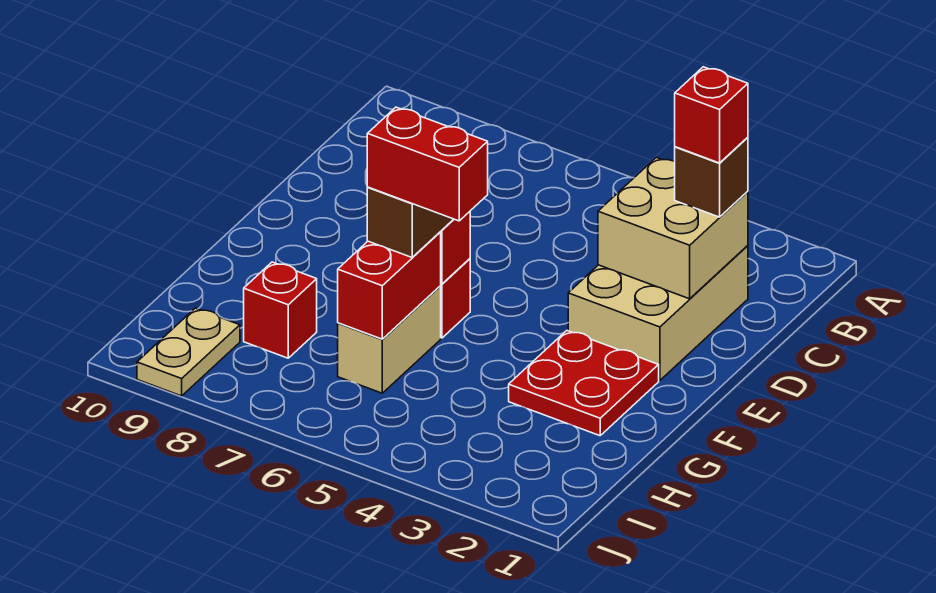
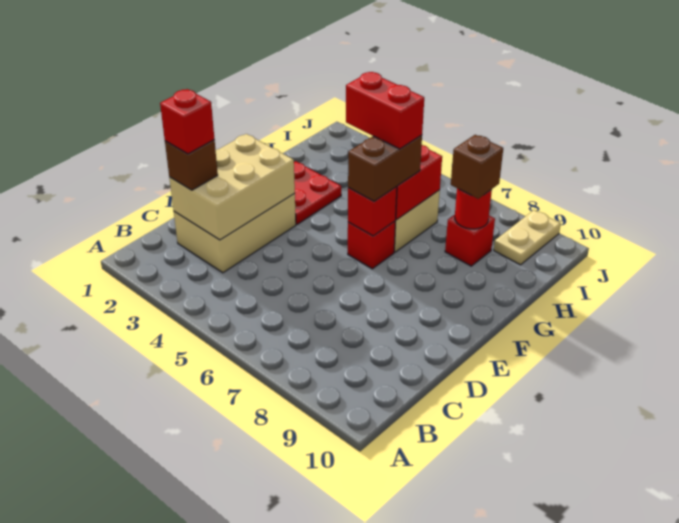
tan 2x2 brick [598,157,748,299] -> tan 2x3 brick [169,134,295,240]
none -> red 1x1 round brick [455,188,492,229]
none -> brown 1x1 brick [451,135,503,199]

